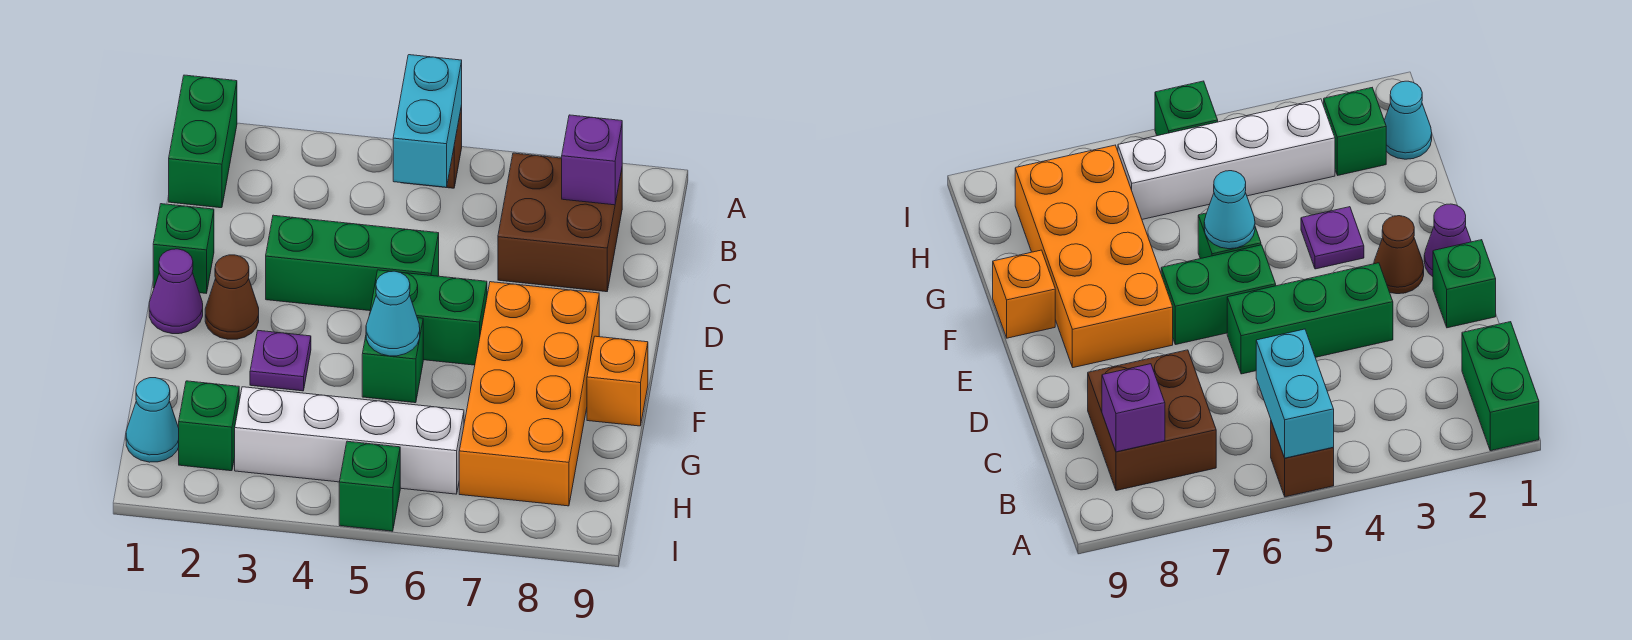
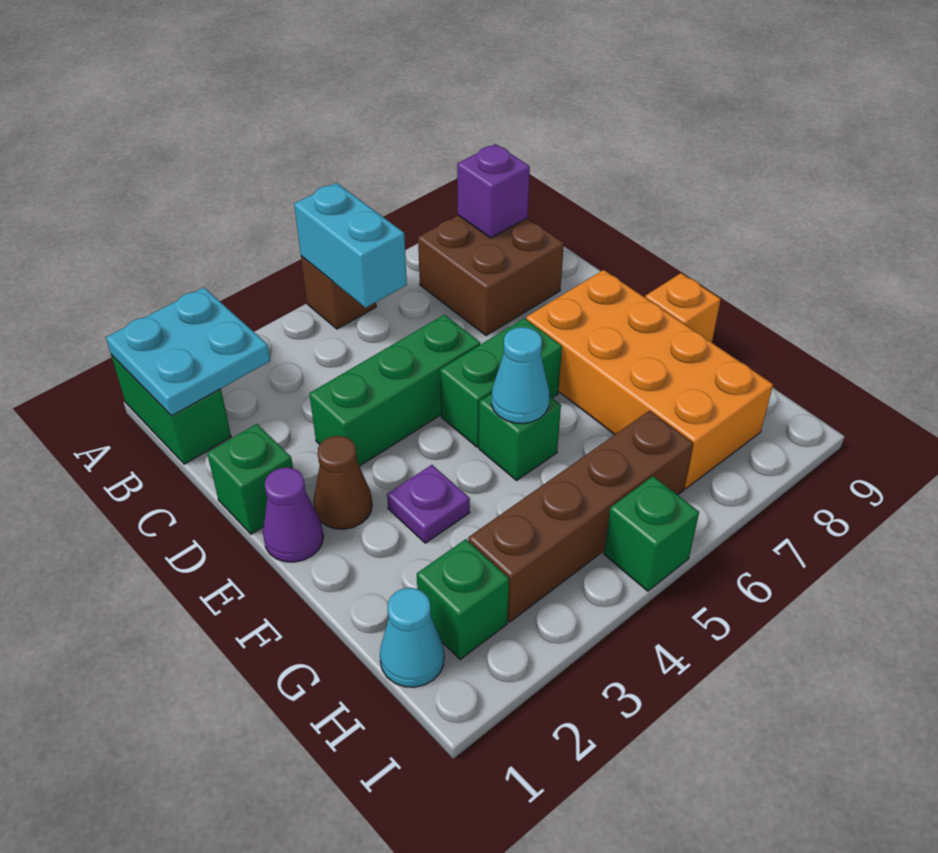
none -> cyan 2x2 plate [106,287,270,416]
white 1x4 brick [235,387,464,494] -> brown 1x4 brick [468,411,693,622]

